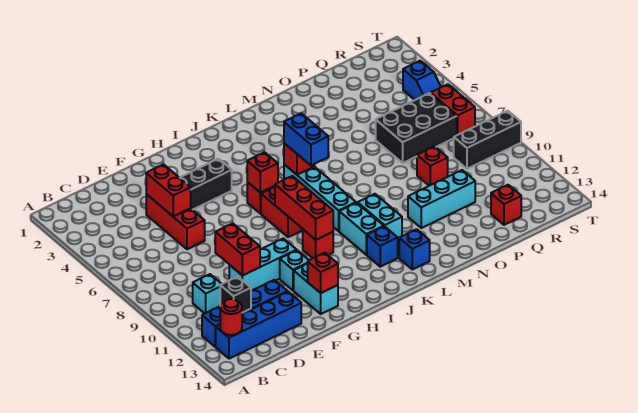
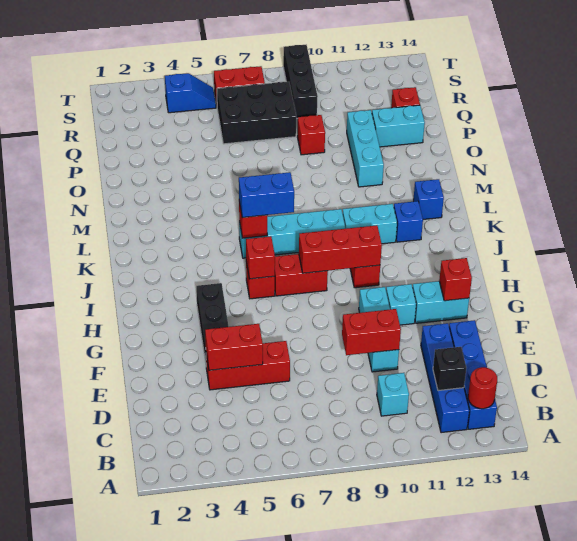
cyan 1x2 brick [358,194,402,239] -> cyan 1x2 brick moved to [372,105,425,147]
black 2x3 brick [376,93,457,163] -> black 2x3 brick turned to [217,82,297,144]

